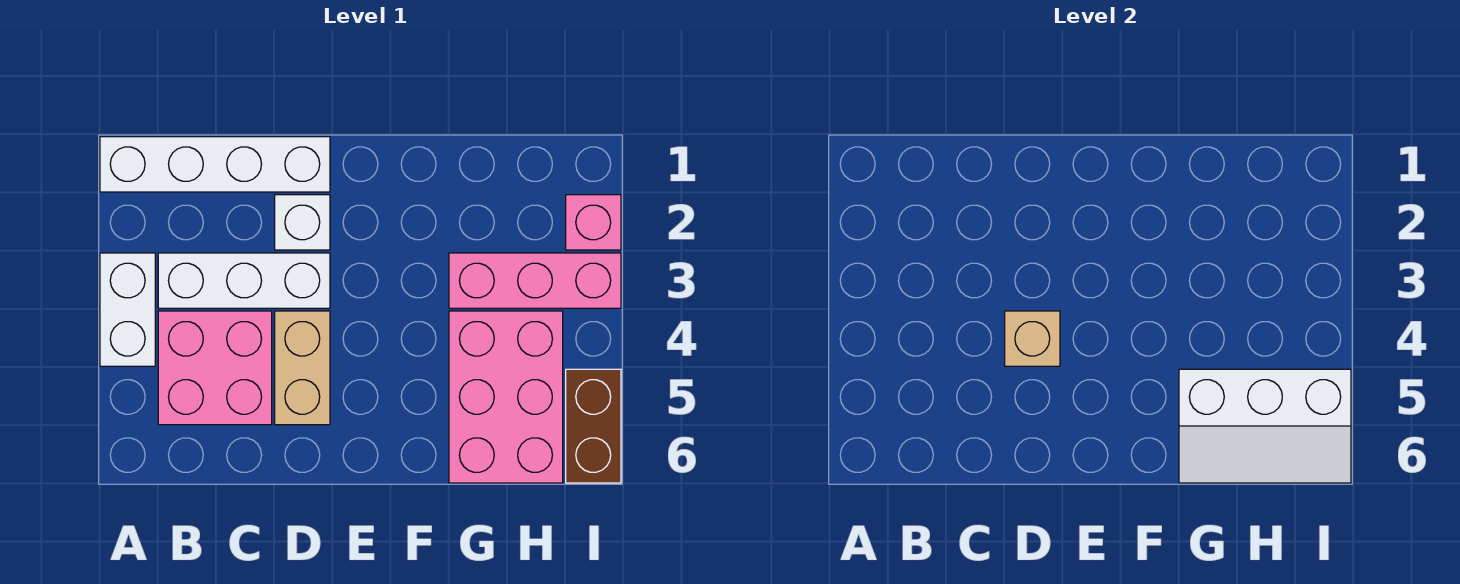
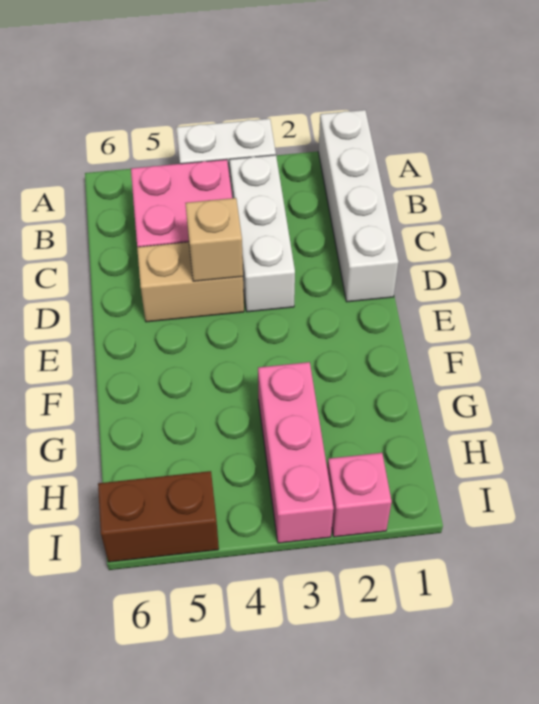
white 1x1 brick [275,195,330,250] -> none
pink 2x3 brick [449,311,563,483] -> none
white 2x3 slope [1179,369,1351,483] -> none

